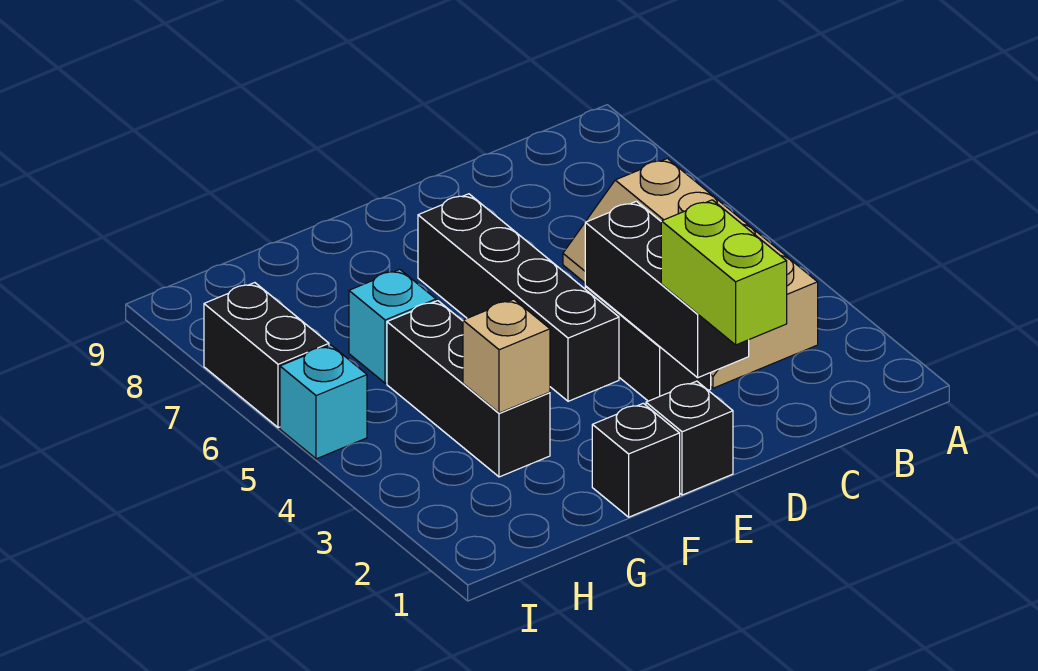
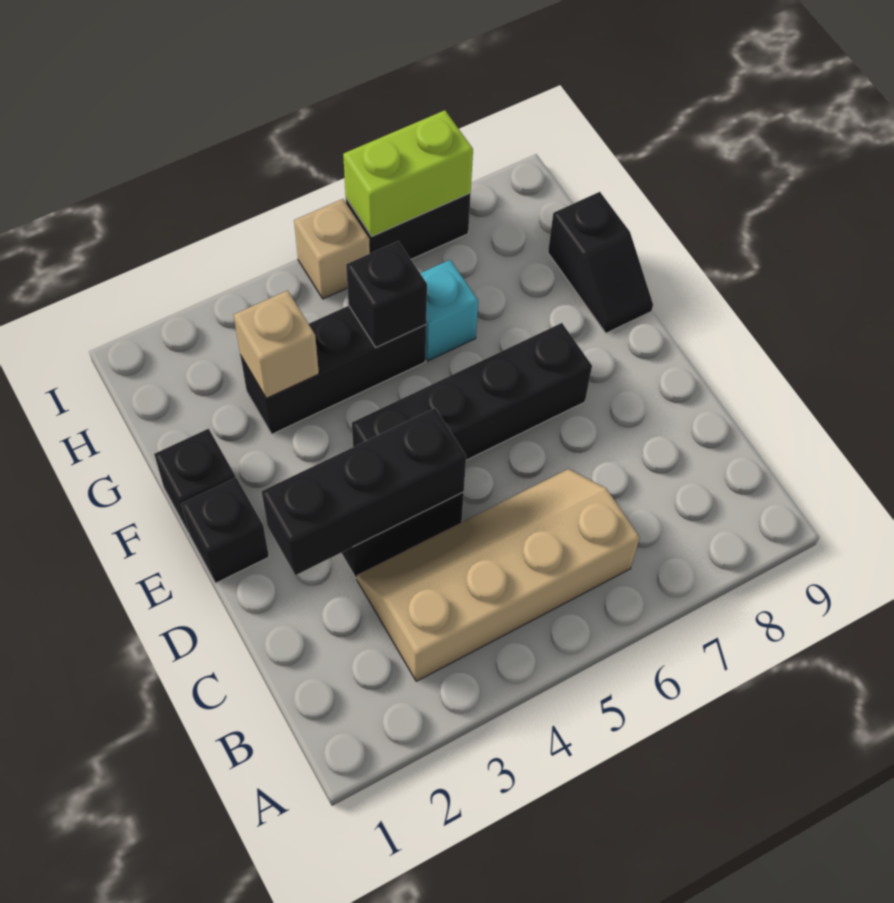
lime 1x2 brick [661,200,787,345] -> lime 1x2 brick moved to [343,110,473,236]
none -> black 1x2 slope [548,192,653,333]
none -> black 1x1 brick [346,241,427,348]
cyan 1x1 brick [280,345,367,459] -> tan 1x1 brick [294,199,370,299]

